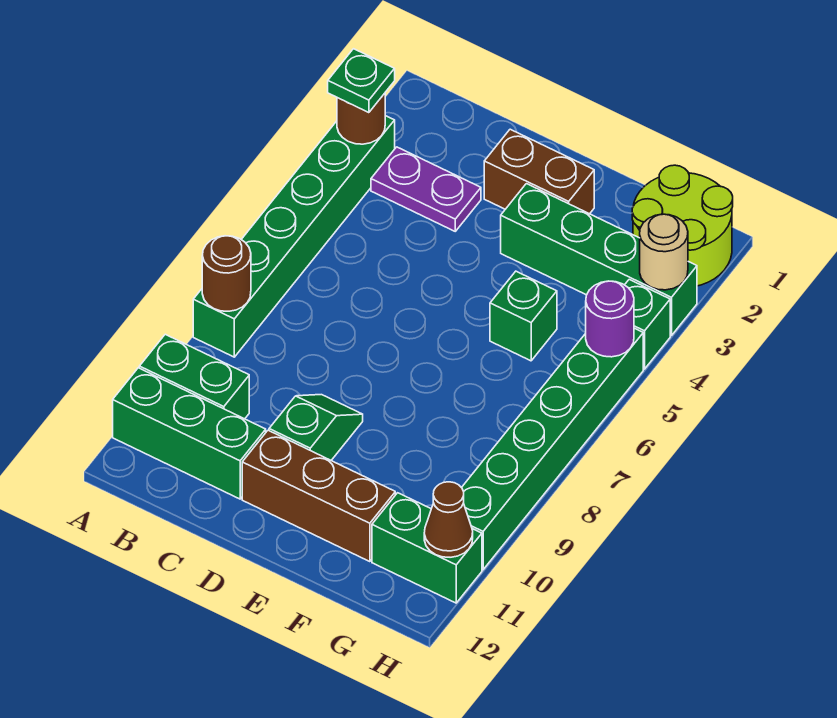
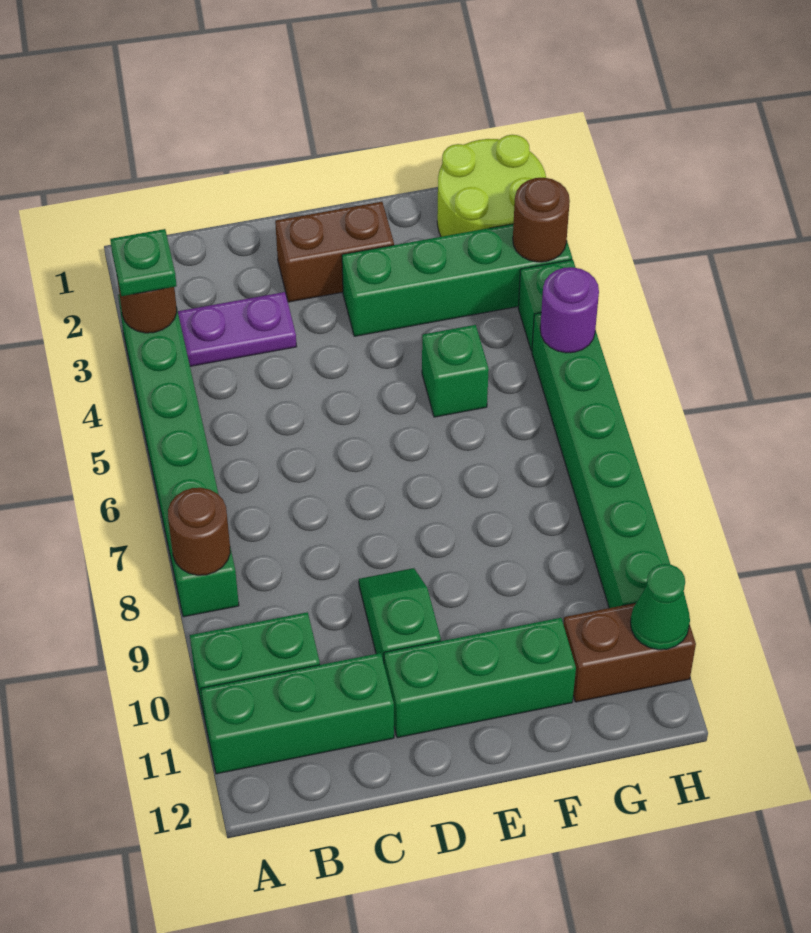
brown 1x3 brick [242,430,395,562] -> green 1x3 brick [384,618,576,738]
green 1x2 brick [372,493,482,603] -> brown 1x2 brick [564,603,696,702]
tan 1x1 round brick [640,214,688,290] -> brown 1x1 round brick [513,178,570,262]
brown 1x1 cone [424,482,473,557] -> green 1x1 cone [630,564,690,650]

